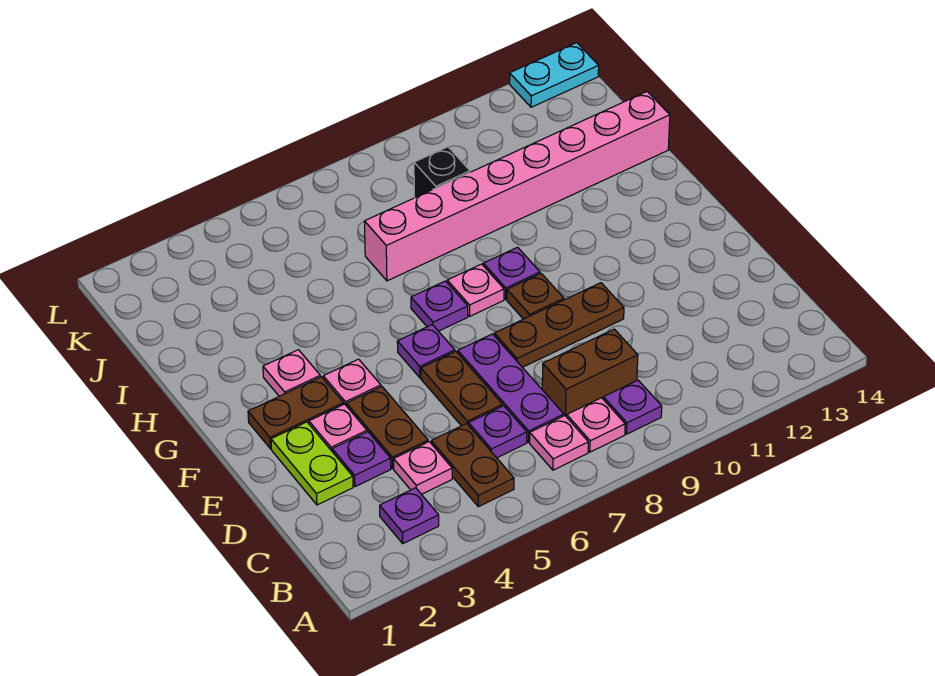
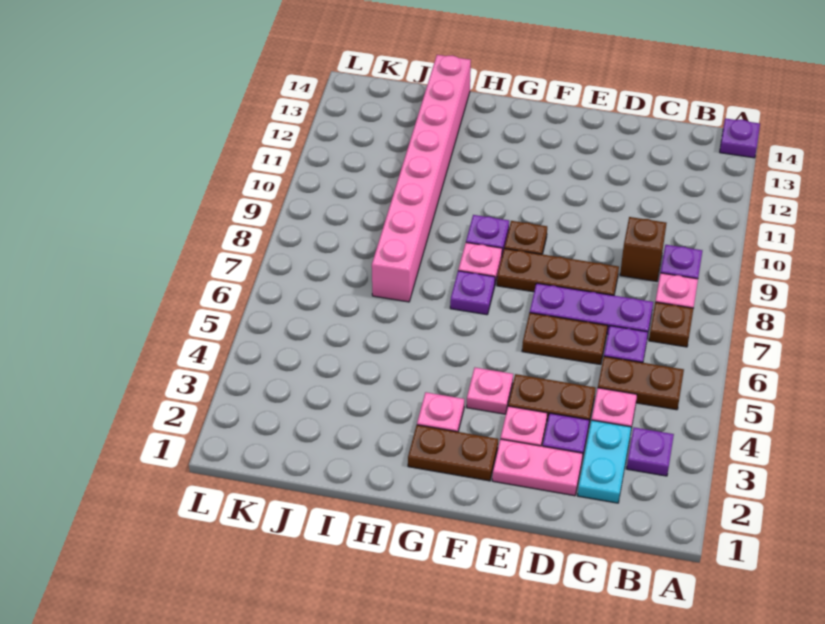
pink 1x1 plate [530,416,588,470] -> brown 1x1 plate [649,302,694,347]
brown 1x2 brick [542,329,638,417] -> brown 1x1 brick [620,217,667,281]
lime 1x2 plate [271,422,353,505] -> pink 1x2 plate [492,439,583,496]
brown 1x3 plate [494,283,624,367] -> brown 1x3 plate turned to [497,248,619,295]
brown 1x2 plate [248,377,344,449] -> brown 1x2 plate turned to [408,425,498,481]
purple 1x1 plate [397,325,455,378] -> purple 1x1 plate moved to [720,118,760,158]
black 1x1 brick [414,147,470,198] -> none
cyan 1x2 plate [509,43,599,107] -> cyan 1x2 plate moved to [578,420,631,503]

